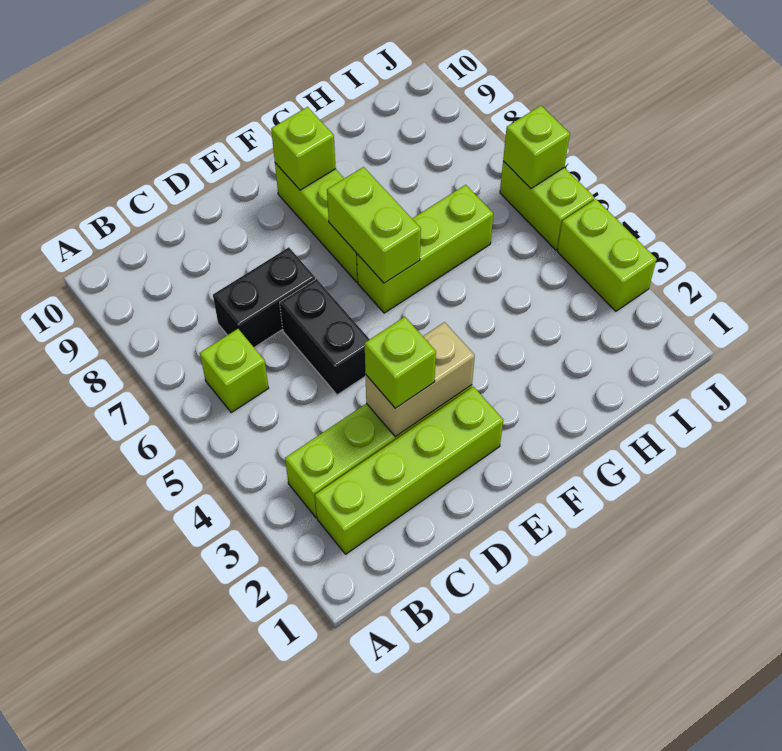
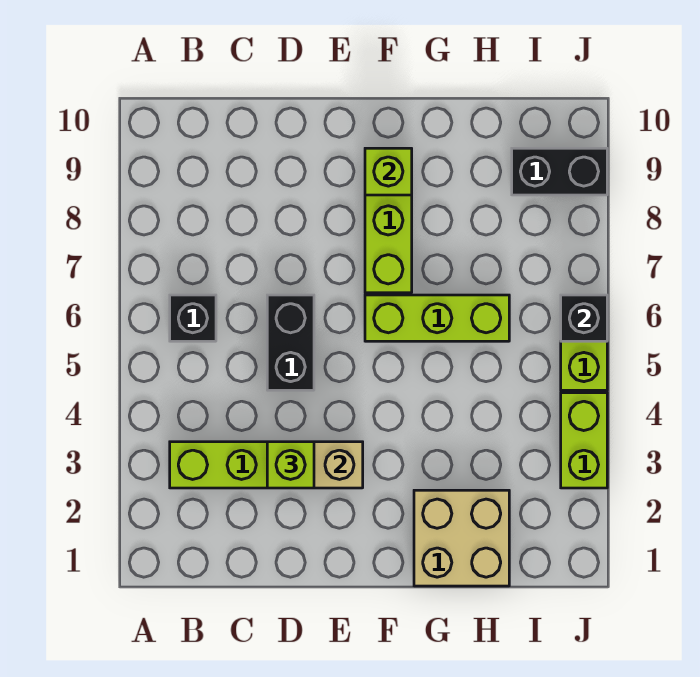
lime 1x4 brick [315,387,503,554] -> none
lime 1x1 brick [200,329,269,413] -> black 1x1 brick [170,295,216,341]
black 1x2 brick [213,247,315,347] -> black 1x2 brick moved to [512,148,607,195]
lime 1x2 brick [327,167,421,283] -> none
none -> tan 2x2 brick [414,490,509,586]
lime 1x1 brick [503,106,570,189] -> black 1x1 brick [561,295,607,341]

